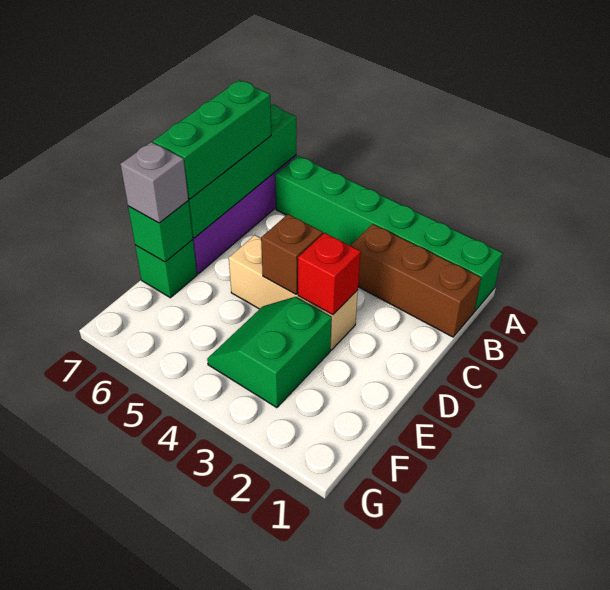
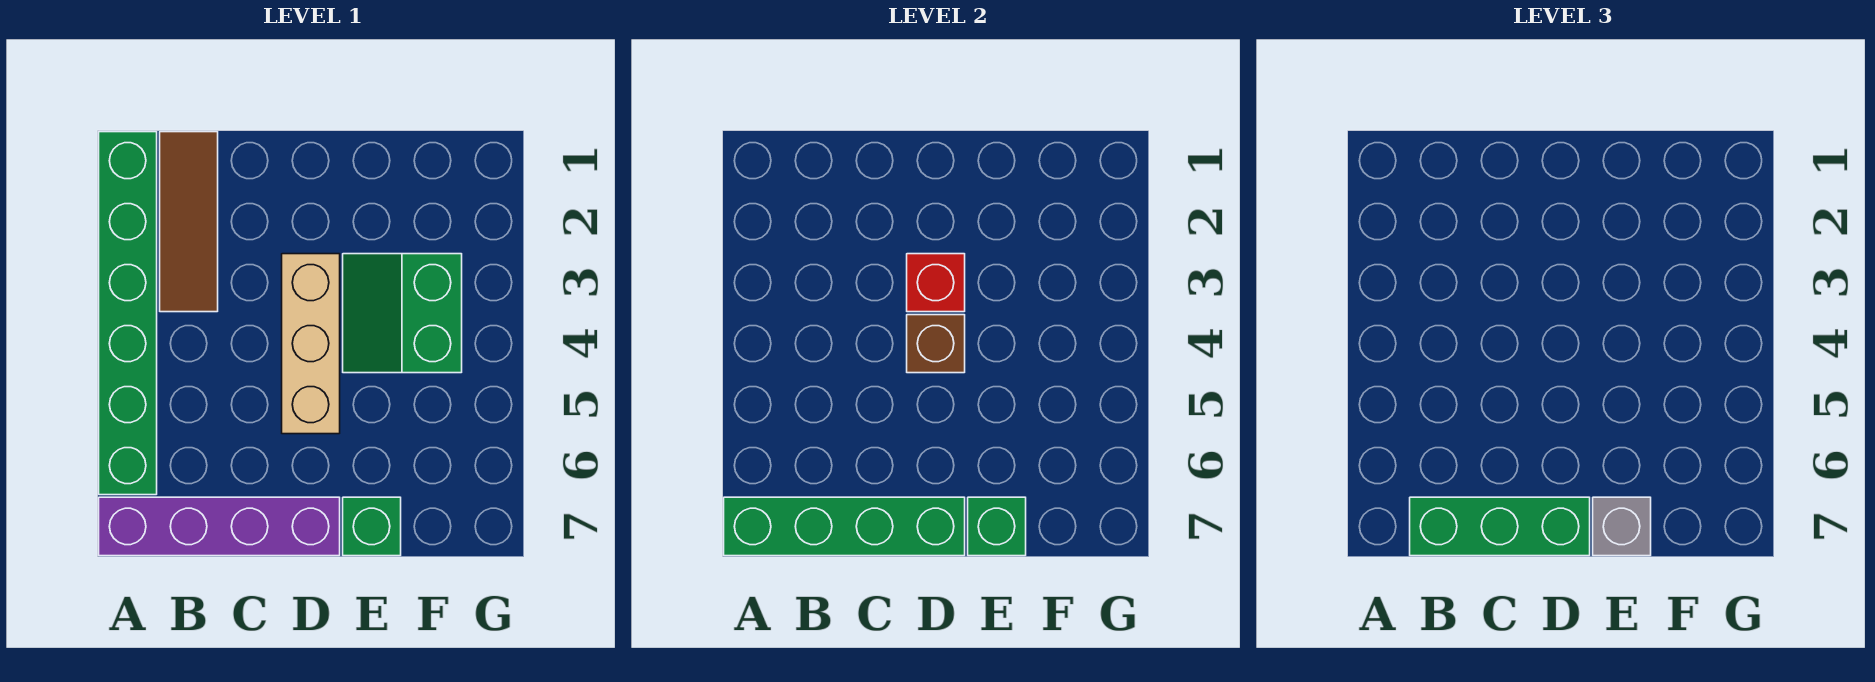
brown 1x3 brick [350,224,481,337] -> brown 1x3 tile [160,132,218,312]
green 2x2 slope [207,297,332,408] -> green 2x2 slope turned to [343,254,462,373]

